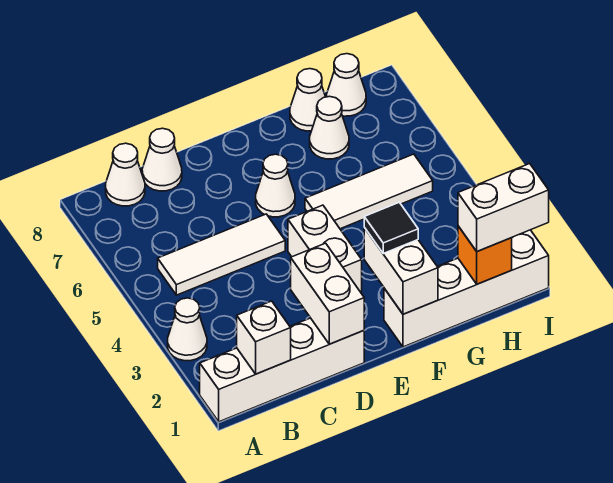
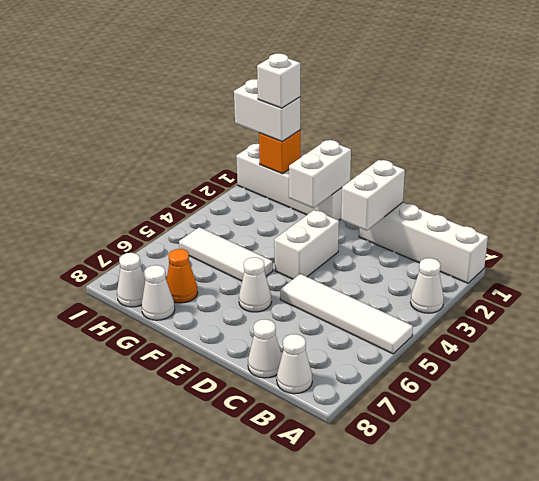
white 1x1 brick [237,301,291,374] -> white 1x1 brick moved to [257,53,300,108]
white 1x3 tile [158,214,285,295] -> white 1x4 tile [280,274,413,354]
black 1x1 tile [364,202,418,253] -> none
white 1x1 cone [310,96,349,159] -> orange 1x1 cone [166,249,198,303]

